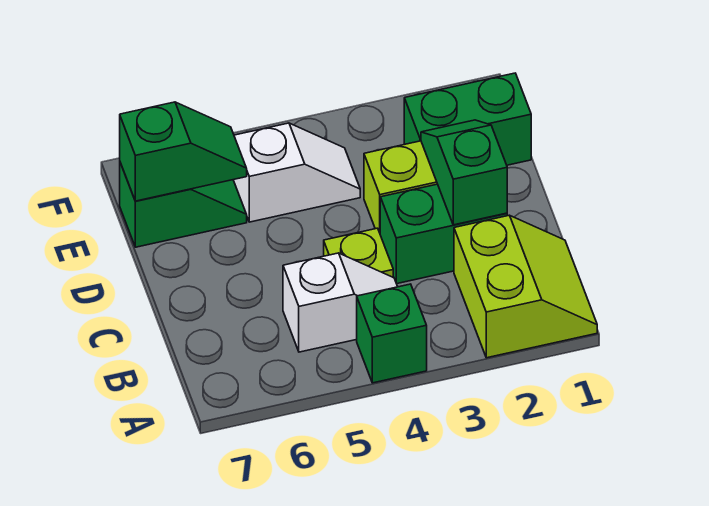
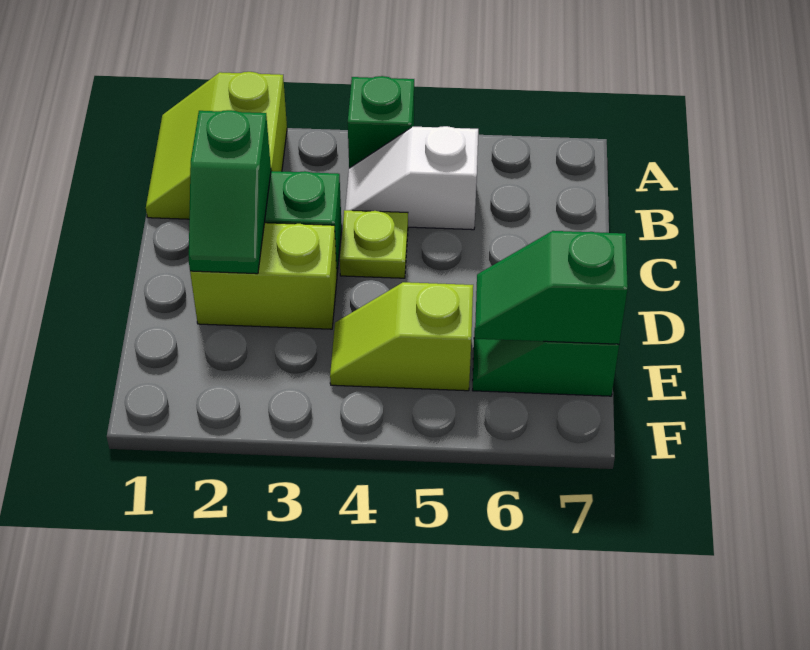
green 1x2 brick [404,73,531,165] -> none
white 1x2 slope [234,123,360,222] -> lime 1x2 slope [330,282,473,391]

